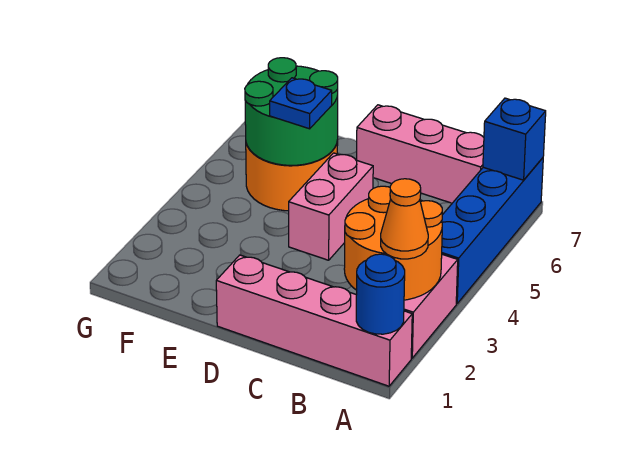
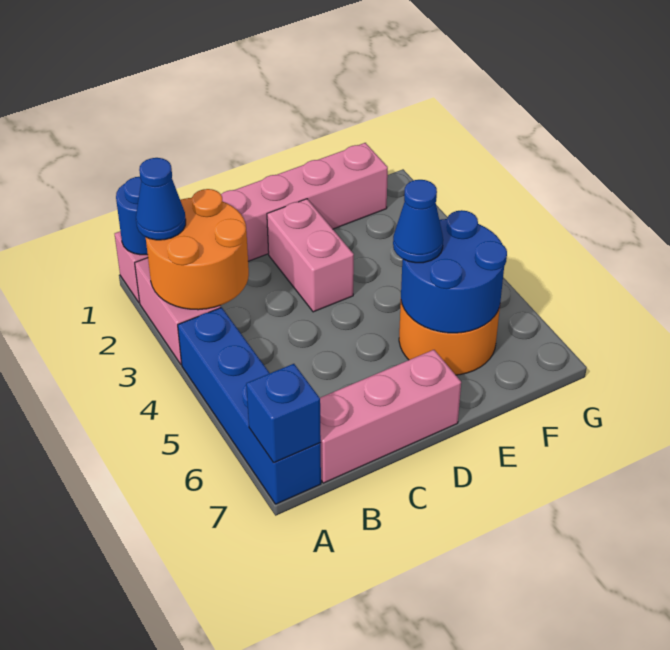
pink 1x4 brick [216,255,412,386] -> pink 1x6 brick [115,143,388,303]
orange 1x1 cone [381,179,428,259] -> blue 1x1 cone [136,158,186,240]
pink 1x2 brick [289,153,373,260] -> pink 1x2 brick moved to [267,199,354,312]
green 2x2 round brick [245,58,338,165] -> blue 2x2 round brick [401,210,507,333]
blue 1x1 plate [270,78,332,129] -> blue 1x1 cone [393,180,443,263]

